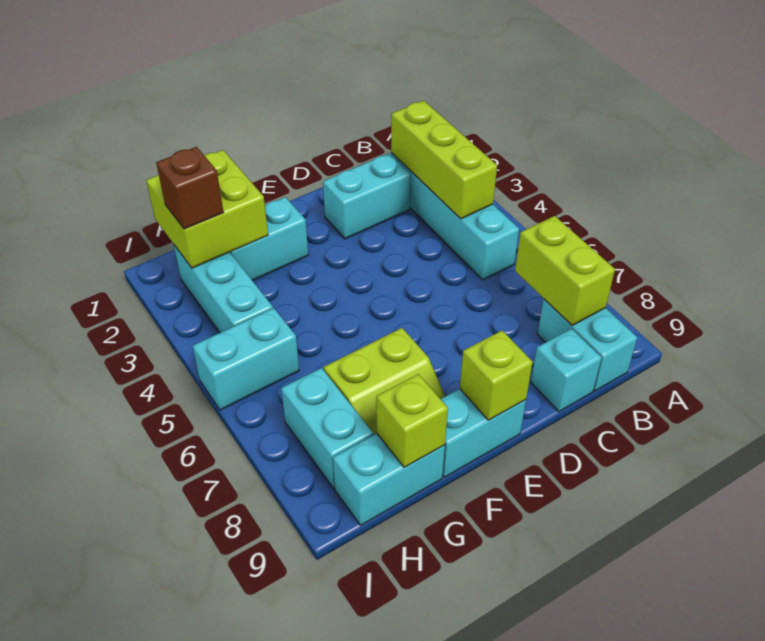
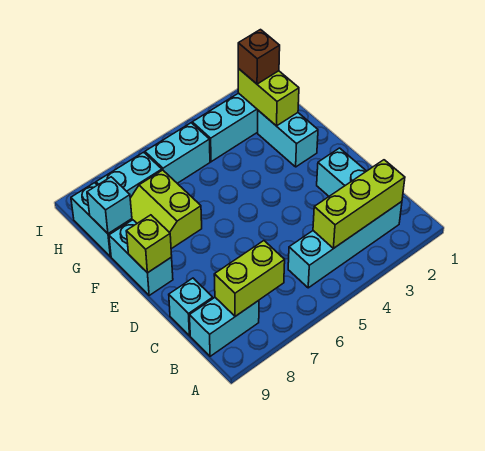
lime 2x2 brick [146,150,268,268] -> lime 1x2 brick [238,69,299,126]
lime 1x1 brick [376,374,448,467] -> cyan 1x1 brick [87,177,132,234]
cyan 1x2 brick [193,308,299,410] -> cyan 1x2 brick turned to [145,123,210,183]

